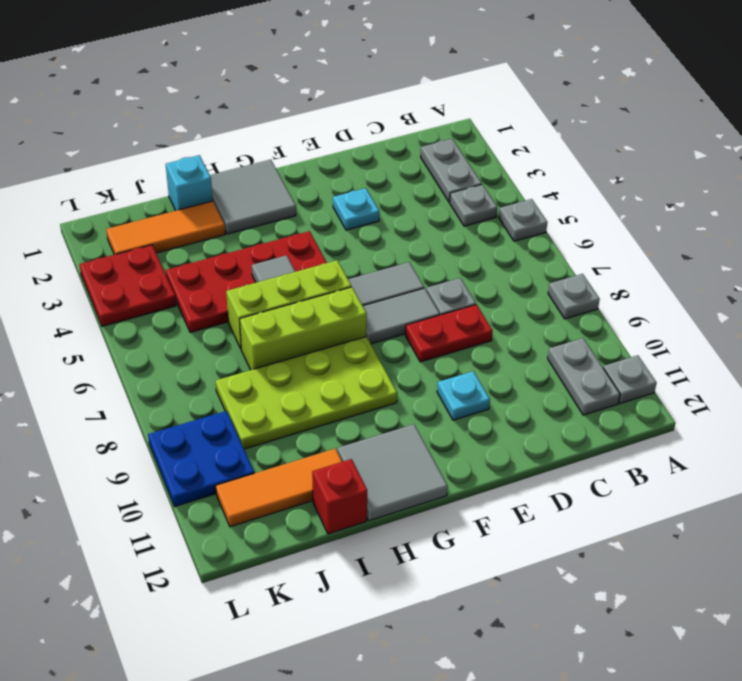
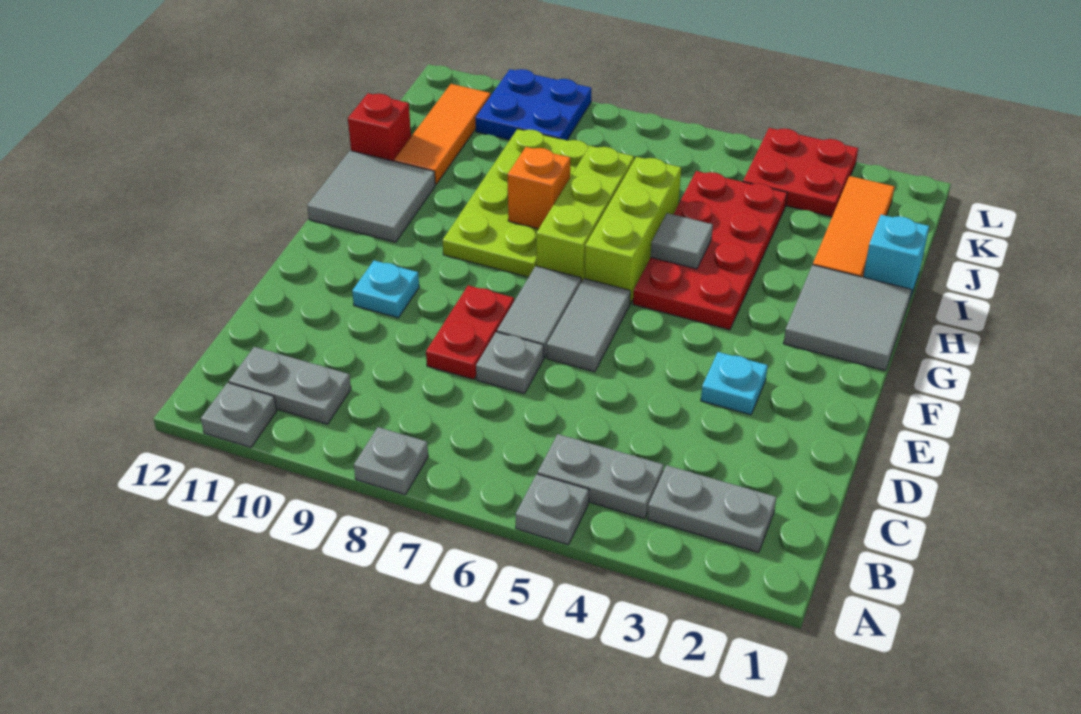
grey 1x1 plate [450,184,497,226] -> grey 1x2 plate [538,434,664,519]
none -> orange 1x1 brick [508,147,570,229]

